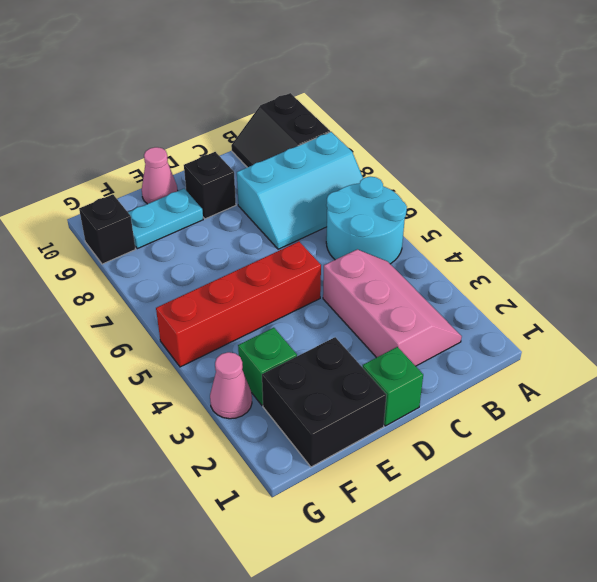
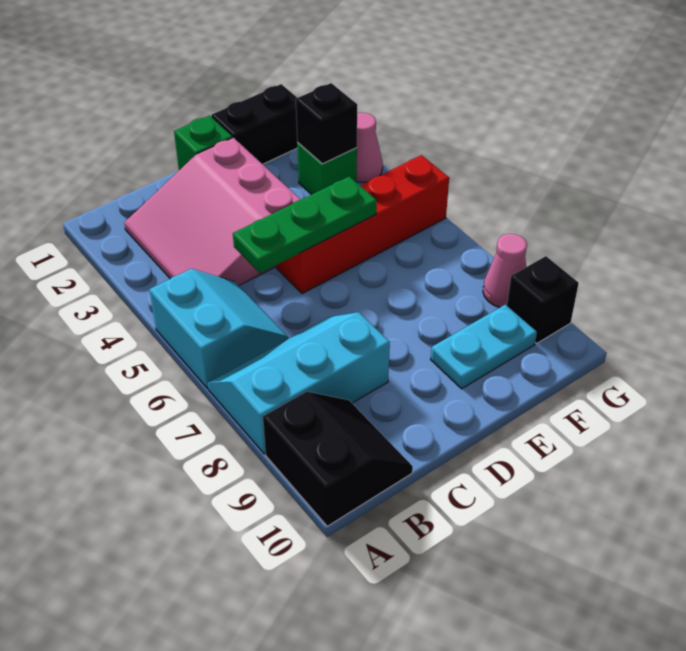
cyan 2x2 round brick [326,177,407,264] -> cyan 2x2 slope [149,269,288,388]
pink 2x3 slope [323,250,462,366] -> pink 3x3 slope [124,138,301,285]
none -> green 1x3 plate [233,176,377,273]
black 1x1 brick [184,152,236,219] -> black 1x1 brick moved to [296,83,357,164]
black 2x2 brick [262,337,386,467] -> black 1x2 brick [211,84,297,164]
pink 1x1 cone [142,147,178,204] -> pink 1x1 cone moved to [483,234,527,307]

